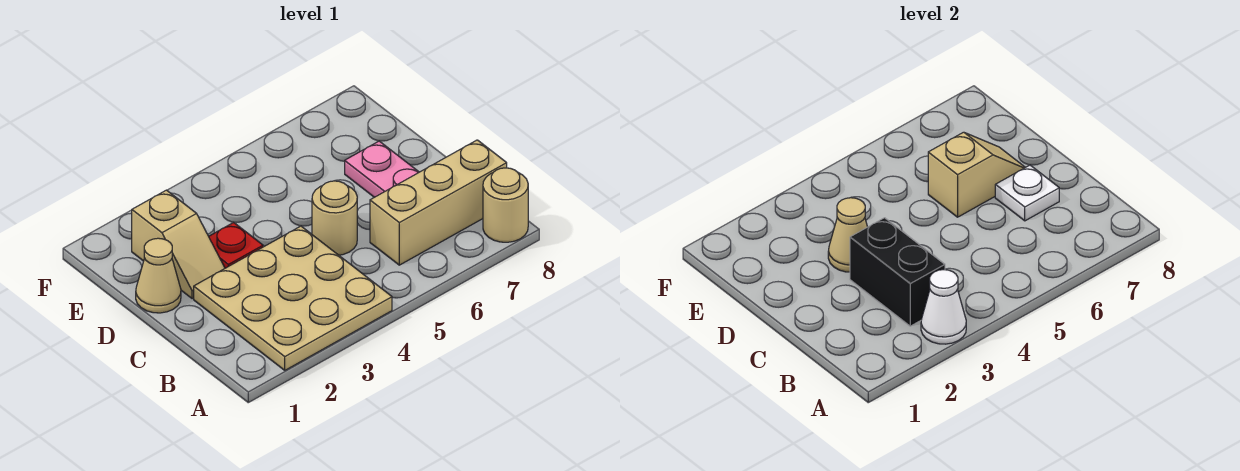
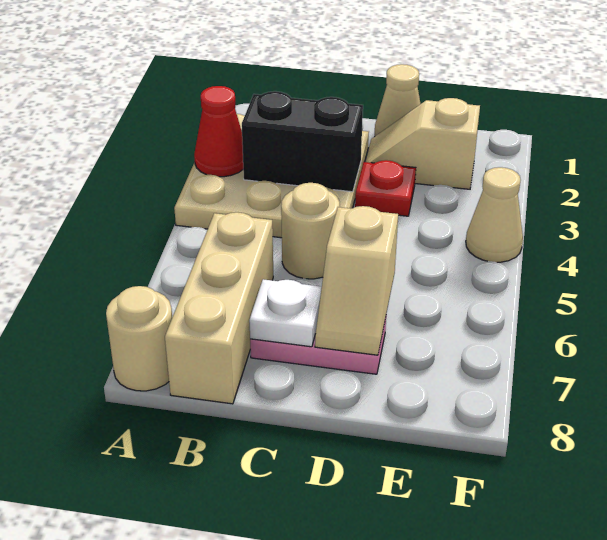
white 1x1 cone [921,270,966,344] -> red 1x1 cone [194,86,243,177]
tan 1x1 cone [828,198,867,272] -> tan 1x1 cone moved to [466,167,523,262]

